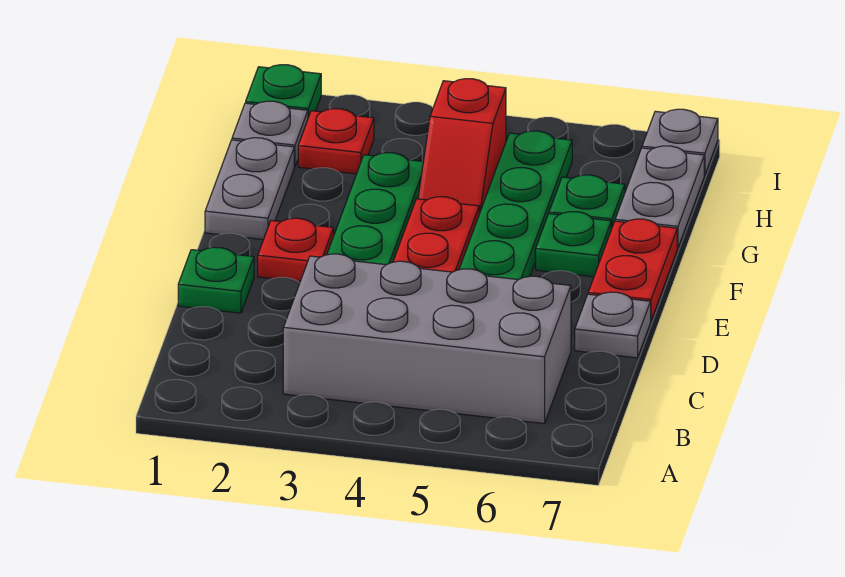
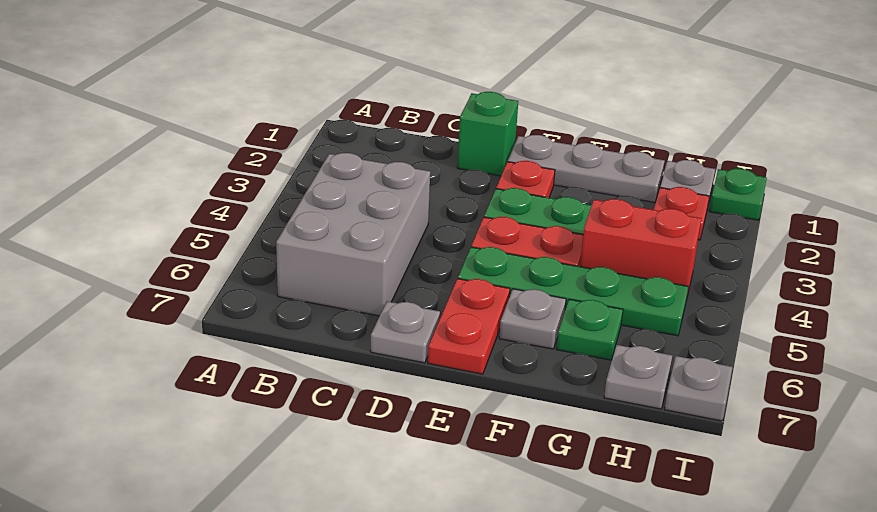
grey 2x4 brick [283,254,571,423] -> grey 2x3 brick [276,153,430,316]
green 1x1 plate [178,247,254,313] -> green 1x1 brick [457,92,518,176]
red 1x2 plate [588,219,677,320] -> red 1x2 plate turned to [428,279,510,374]
grey 1x2 plate [205,138,294,240] -> grey 1x3 plate [508,135,665,202]
green 1x1 plate [536,212,611,277] -> grey 1x1 plate [499,289,566,349]
red 1x2 slope [418,79,506,213] -> red 1x2 brick [580,199,701,296]
grey 1x2 plate [615,146,704,248] -> grey 1x1 plate [604,345,672,409]

